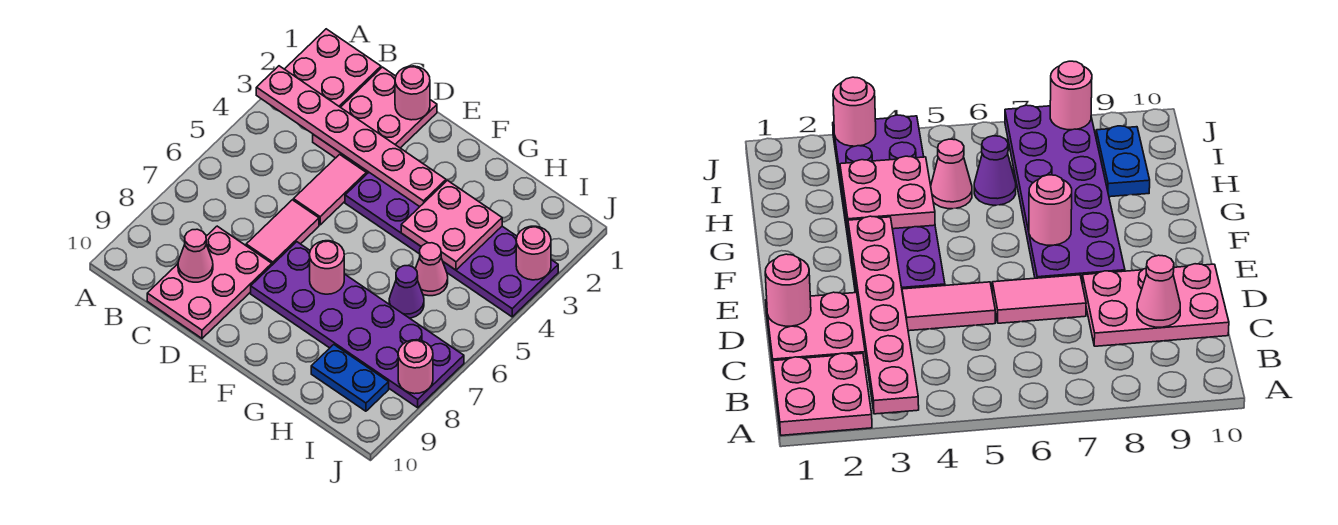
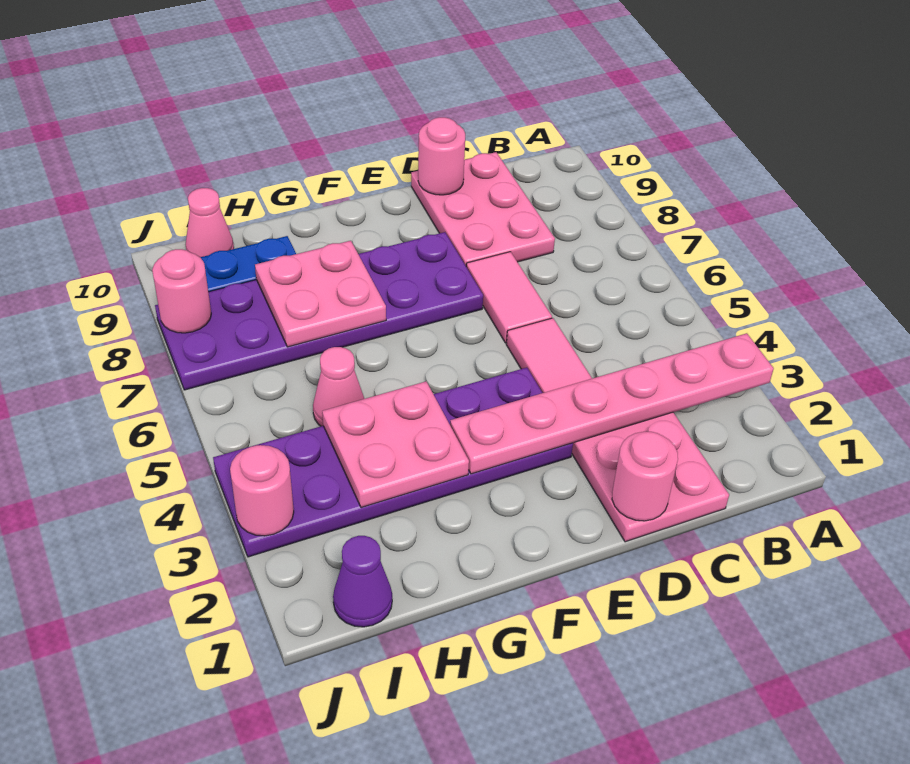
pink 2x2 plate [285,29,381,107] -> pink 2x2 plate moved to [255,241,386,347]
pink 1x1 cone [178,229,213,282] -> pink 1x1 cone moved to [186,188,234,257]
pink 1x1 round brick [310,241,344,294] -> pink 1x1 round brick moved to [418,117,465,195]
purple 1x1 cone [389,265,424,318] -> purple 1x1 cone moved to [333,536,392,627]

